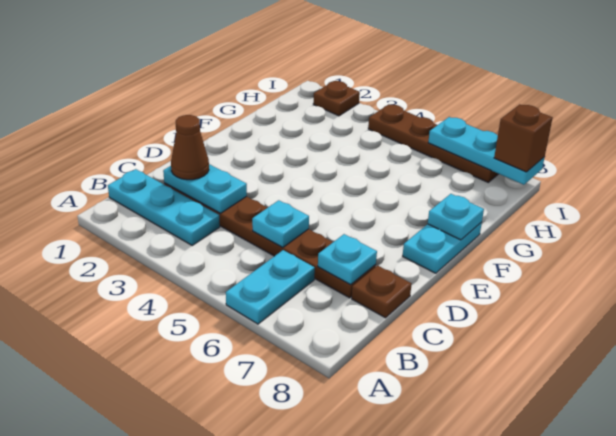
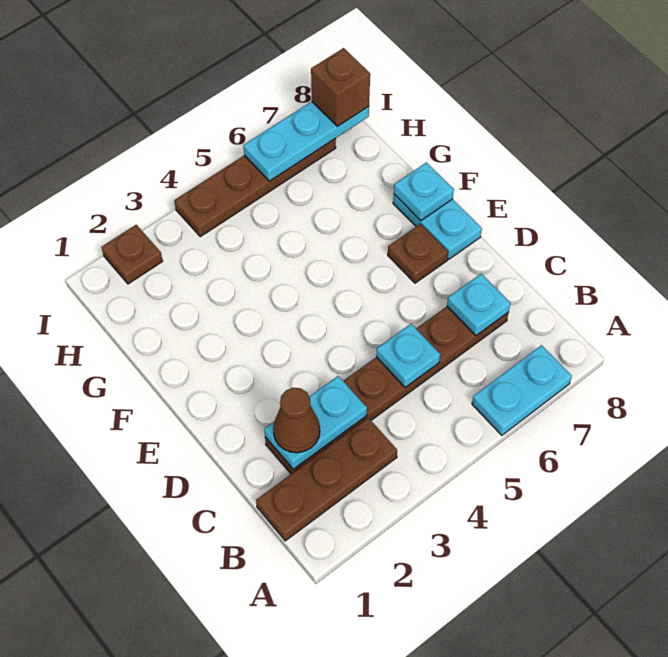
cyan 1x2 plate [226,250,315,324] -> cyan 1x2 plate turned to [472,345,572,435]
cyan 1x3 plate [108,169,220,245] -> brown 1x3 plate [256,418,397,541]
brown 1x1 plate [352,265,412,318] -> brown 1x1 plate moved to [388,224,448,283]

